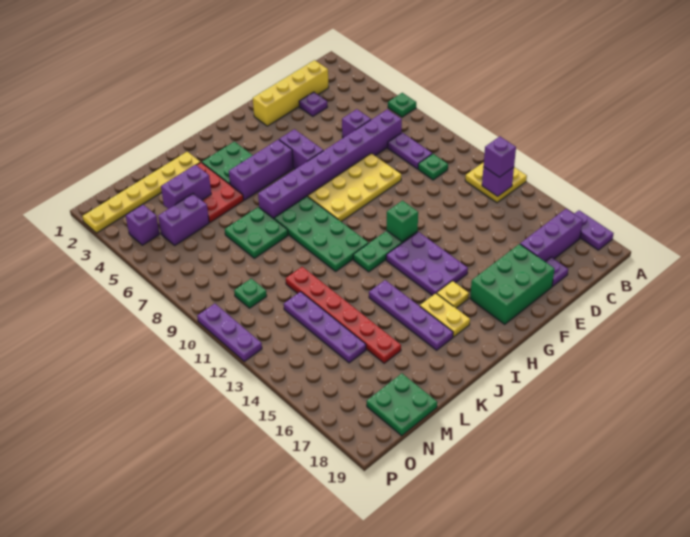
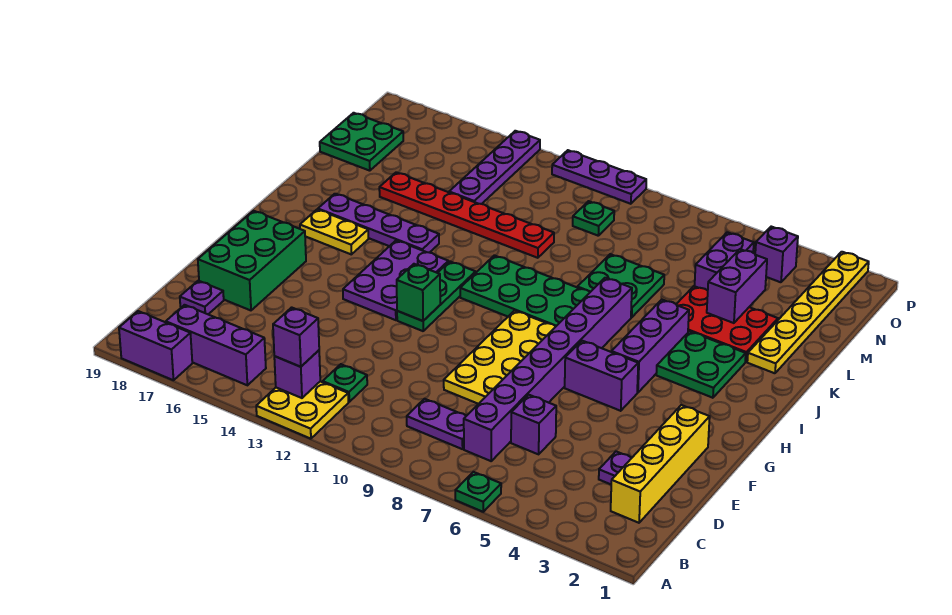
purple 1x2 plate [574,210,614,250] -> purple 1x2 brick [119,311,192,380]
purple 1x3 brick [520,209,583,262] -> purple 1x3 brick turned to [166,305,266,385]
green 1x1 plate [418,154,448,180] -> green 1x1 plate moved to [323,364,367,402]
purple 2x3 plate [386,232,468,296] -> purple 2x3 plate turned to [343,240,448,320]
yellow 1x1 plate [437,281,469,308] -> none
purple 1x4 plate [284,292,366,363] -> purple 1x4 plate turned to [449,131,540,204]

